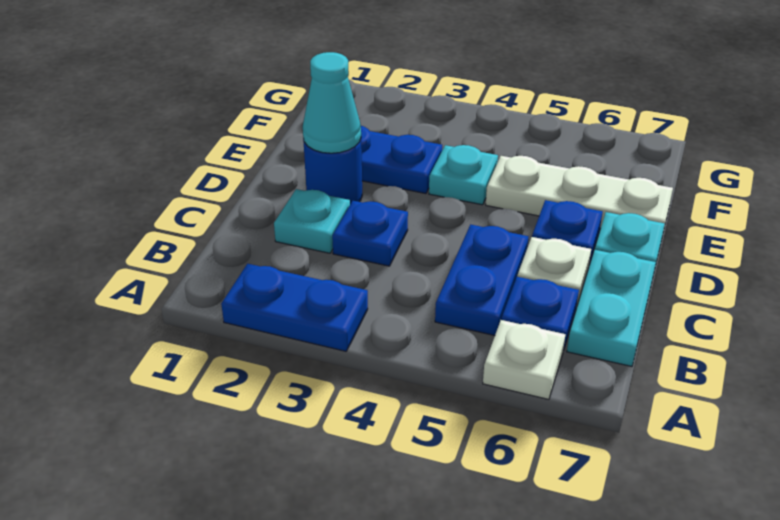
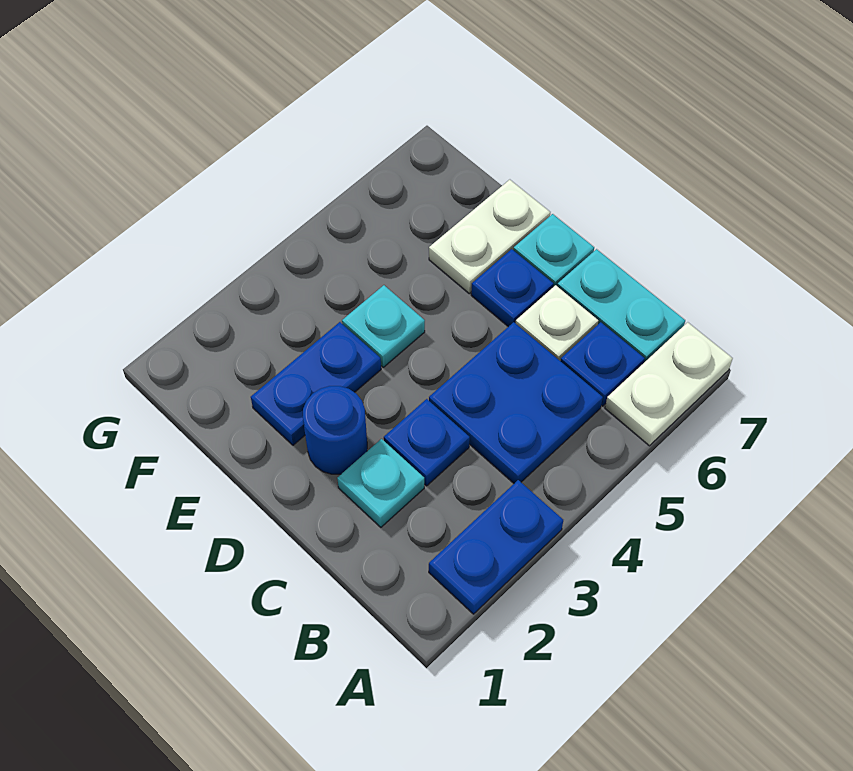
white 1x1 plate [483,320,565,399] -> white 1x2 plate [605,322,733,446]
blue 1x2 plate [435,224,528,336] -> blue 2x2 plate [429,322,603,483]
cyan 1x1 cone [303,52,361,153] -> none
white 1x3 plate [486,156,673,228] -> white 1x2 plate [429,180,550,293]

